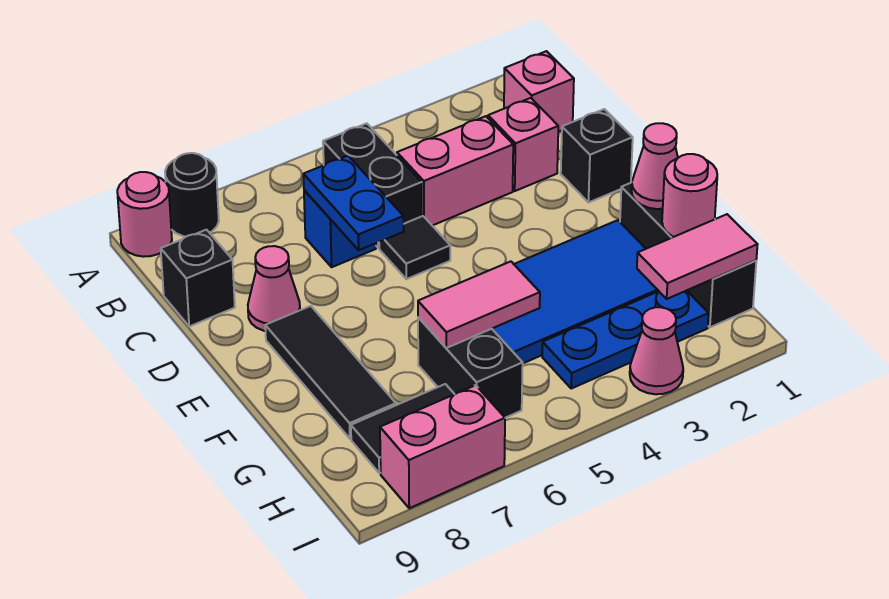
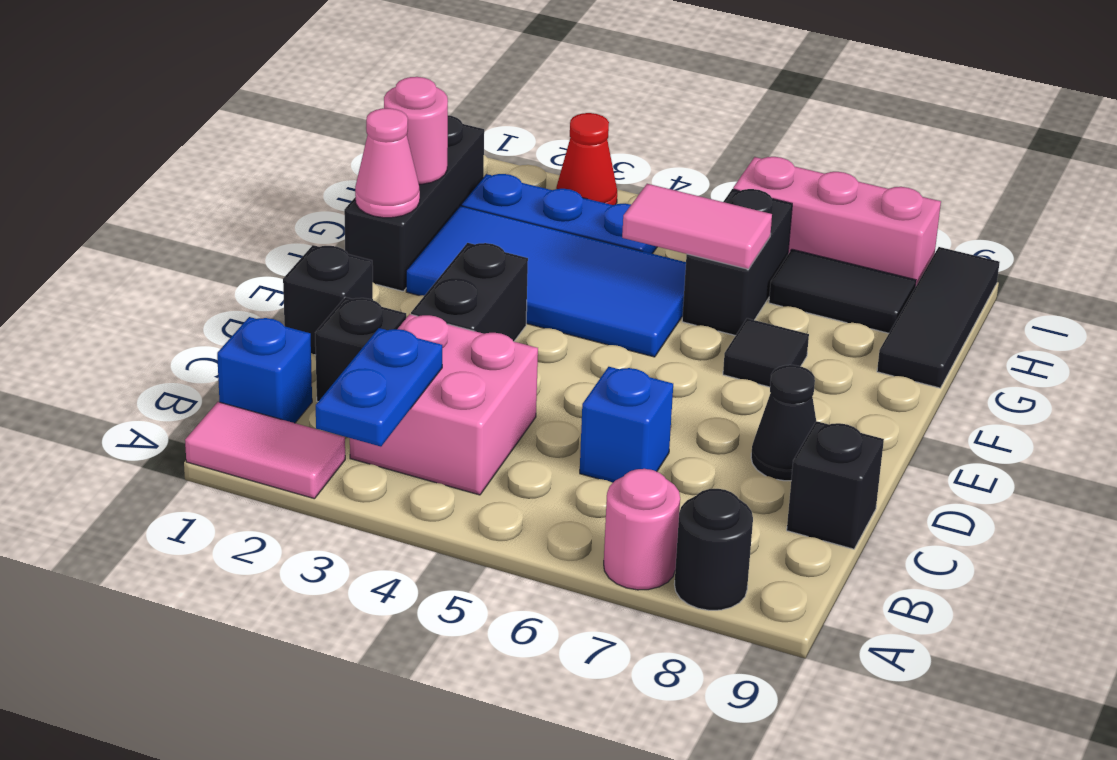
pink 1x1 round brick [117,172,172,257] -> pink 1x1 round brick moved to [604,469,680,590]
pink 1x1 brick [504,51,574,132] -> blue 1x1 brick [217,317,312,423]
black 1x2 brick [323,123,422,248] -> black 1x2 brick moved to [411,243,528,341]
pink 1x1 brick [488,98,558,191] -> black 1x1 brick [315,297,406,402]
pink 1x2 brick [397,116,513,225] -> pink 2x2 brick [350,314,538,495]
blue 1x2 plate [303,156,404,250] -> blue 1x2 plate moved to [316,328,442,447]
black 1x1 tile [379,216,450,279] -> black 1x1 tile moved to [723,318,809,387]
pink 1x1 cone [248,246,300,331] -> black 1x1 cone [751,365,816,481]
black 1x3 tile [265,306,396,439] -> black 1x3 tile moved to [877,247,1000,388]
pink 1x2 tile [637,214,758,299] -> pink 1x2 tile moved to [185,402,345,499]
pink 1x1 cone [630,307,683,394] -> red 1x1 cone [556,113,617,205]
pink 1x2 brick [380,385,505,508] -> pink 1x3 brick [733,157,941,287]

